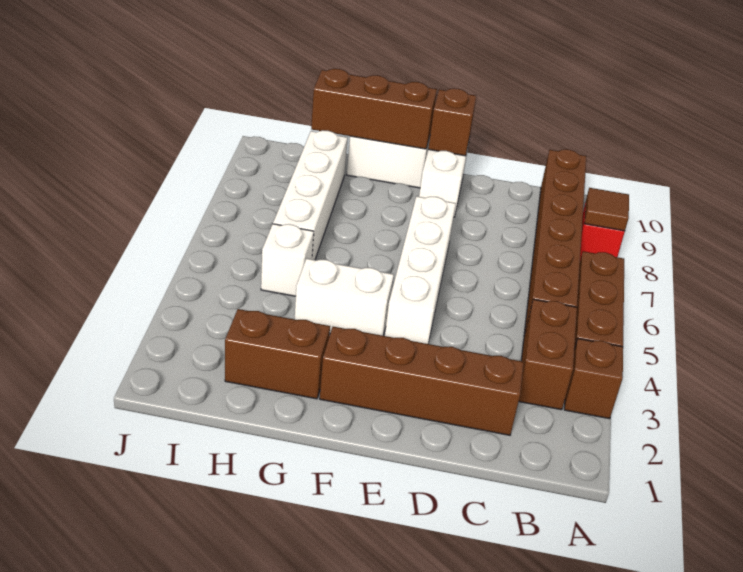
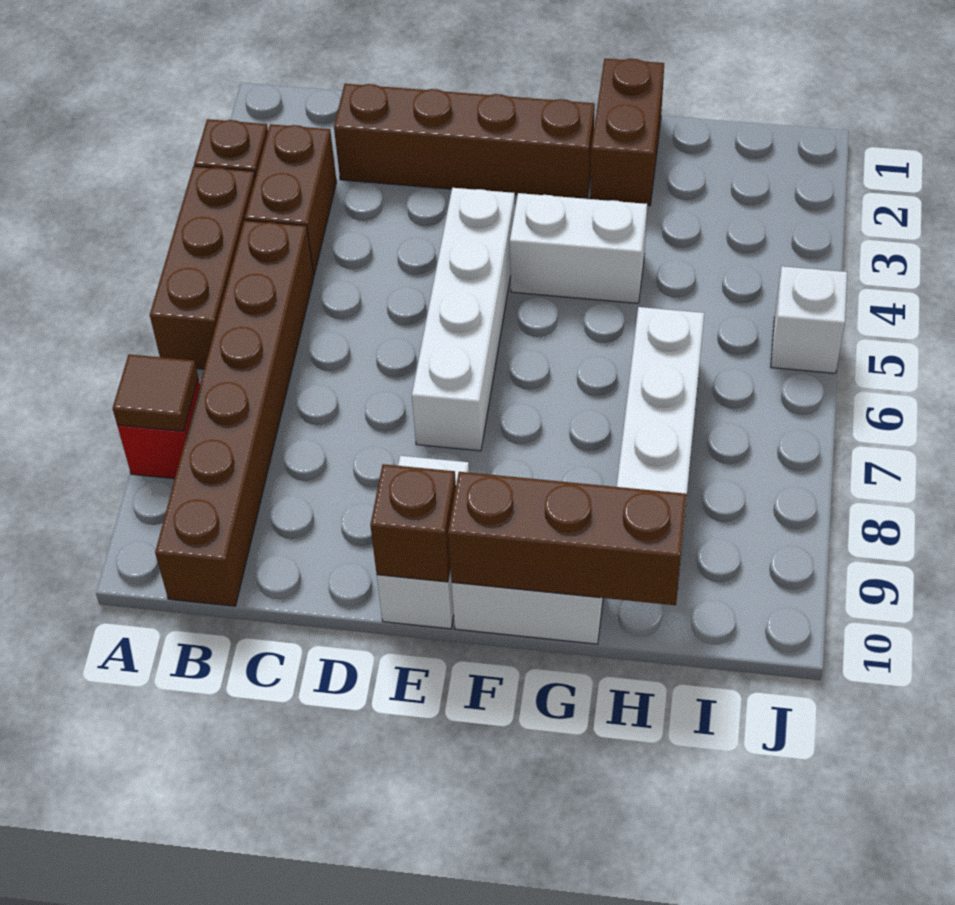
brown 1x2 brick [225,309,330,399] -> brown 1x2 brick turned to [590,59,664,206]
white 1x1 brick [261,224,314,296] -> white 1x1 brick moved to [771,266,847,373]

